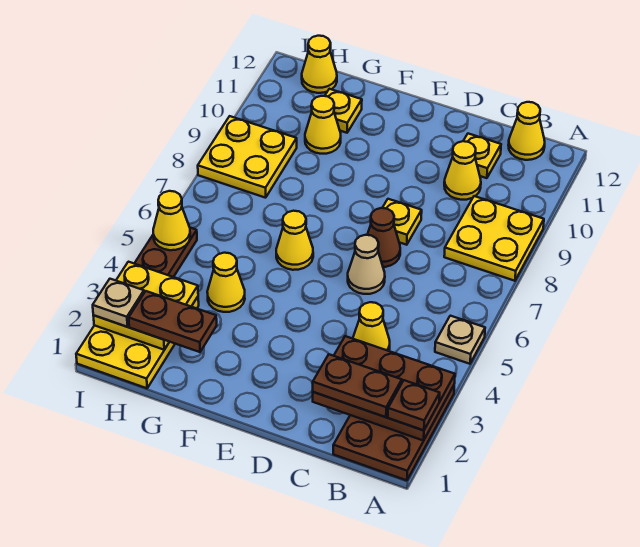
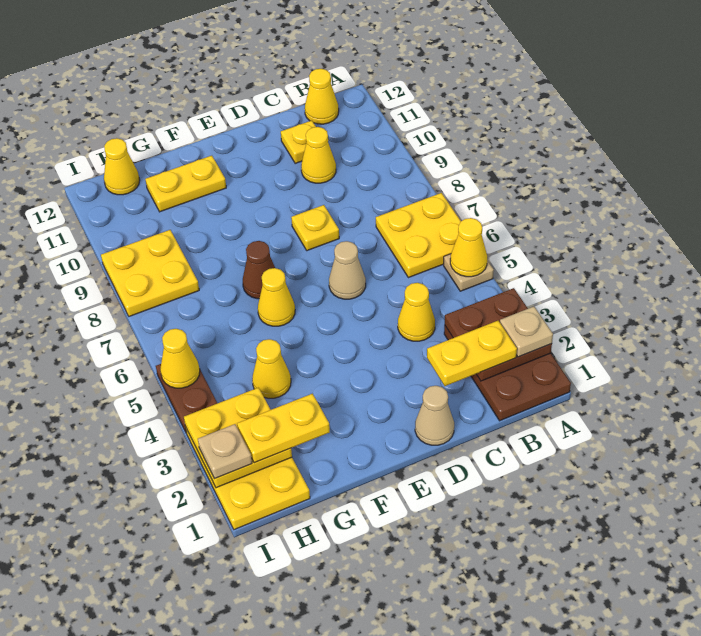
brown 2x3 plate [313,336,455,441] -> brown 2x2 plate [445,288,552,381]
brown 1x1 plate [388,380,440,430] -> tan 1x1 plate [500,307,553,357]
yellow 2x2 plate [444,196,544,281] -> yellow 2x2 plate moved to [376,193,461,278]
brown 1x2 plate [313,354,402,417] -> yellow 1x2 plate [427,321,517,386]
none -> tan 1x1 cone [415,386,454,445]
brown 1x1 cone [367,208,400,267] -> brown 1x1 cone moved to [243,241,275,299]
brown 1x2 plate [129,291,217,352] -> yellow 1x2 plate [237,394,330,463]
yellow 1x1 cone [305,96,341,154] -> yellow 1x1 cone moved to [450,218,487,277]
yellow 1x1 plate [325,89,362,133] -> yellow 1x2 plate [145,156,226,212]

